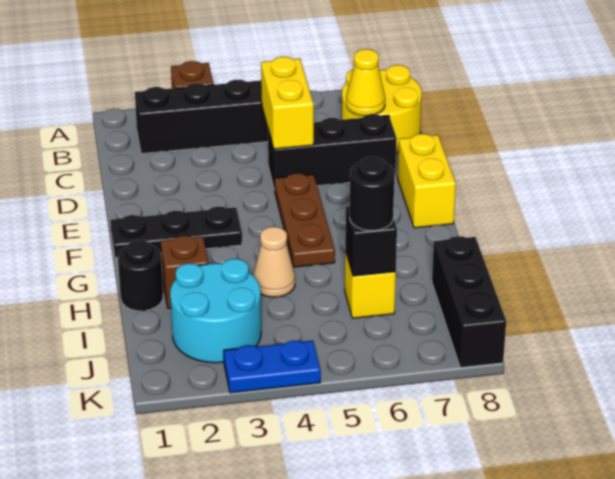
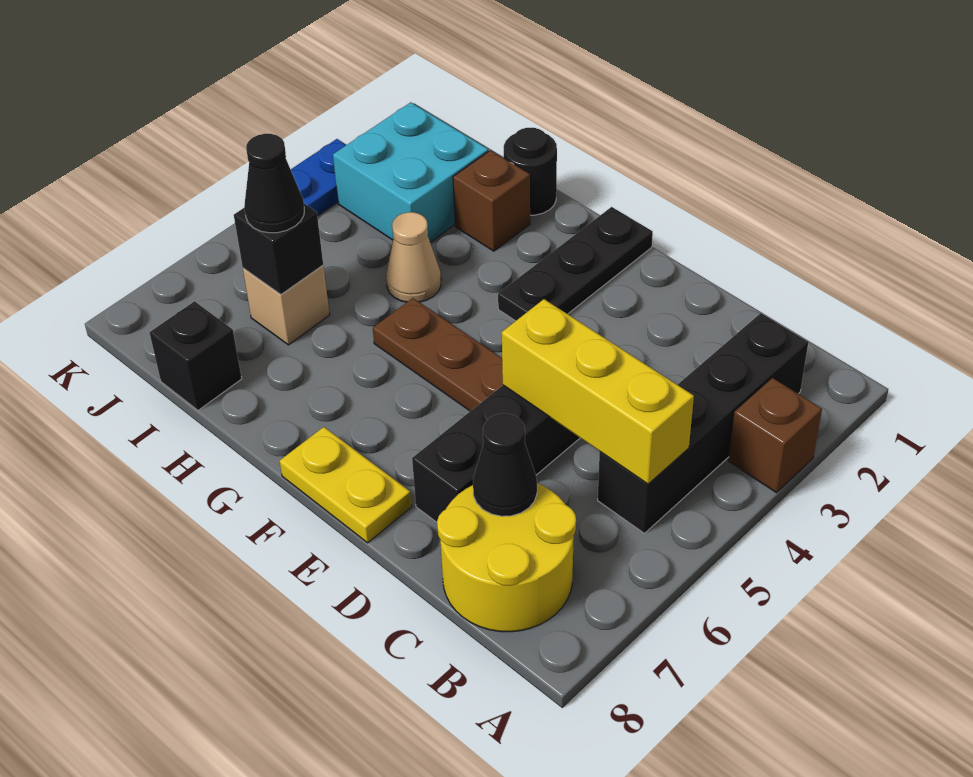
yellow 1x2 brick [261,57,314,149] -> yellow 1x3 brick [502,299,694,484]
yellow 1x1 cone [346,49,385,116] -> black 1x1 cone [473,414,537,516]
yellow 1x2 brick [398,134,456,228] -> yellow 1x2 plate [280,427,412,543]
cyan 2x2 round brick [170,259,261,363] -> cyan 2x2 brick [333,102,489,242]
yellow 1x1 brick [345,251,396,318] -> tan 1x1 brick [243,266,330,345]
black 1x1 round brick [350,157,394,230] -> black 1x1 cone [244,134,304,233]
black 1x3 brick [432,236,506,368] -> black 1x1 brick [149,301,242,410]

